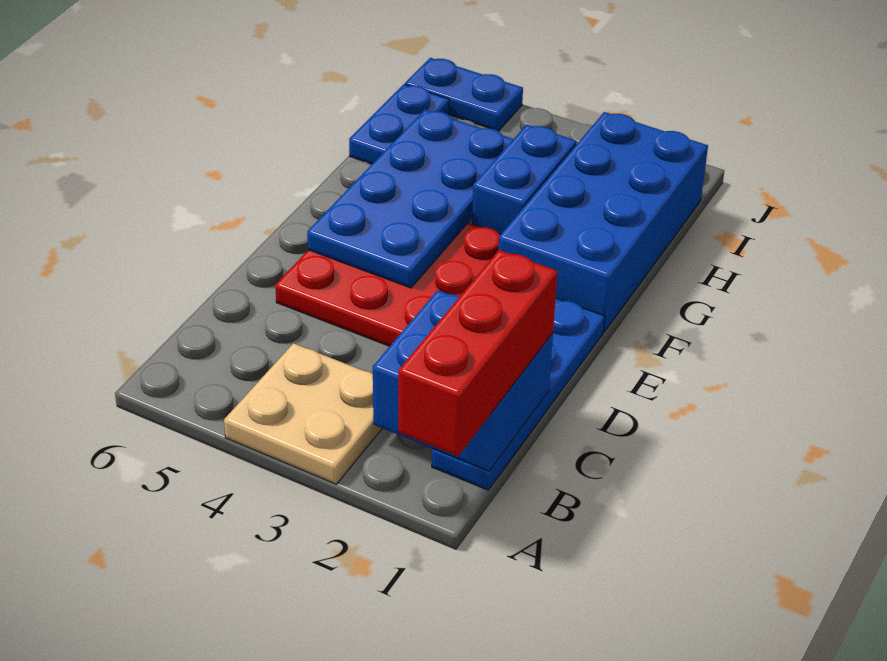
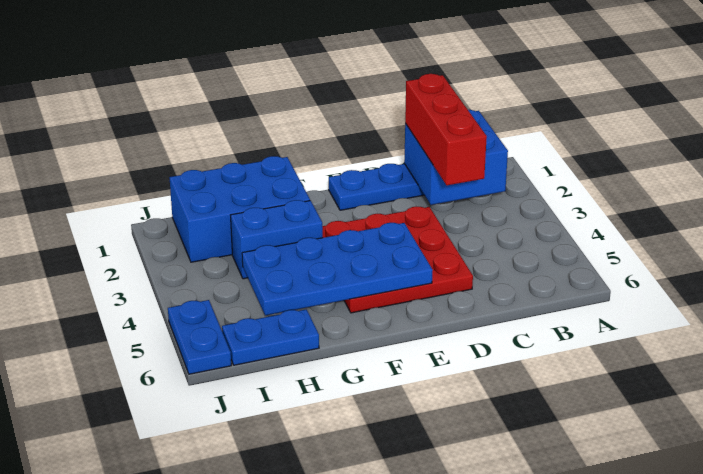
red 1x3 brick [398,250,558,456] -> red 1x3 brick turned to [405,74,487,185]
tan 2x2 plate [224,343,382,484] -> none
blue 2x4 brick [499,112,708,332] -> blue 2x3 brick [170,156,310,262]

